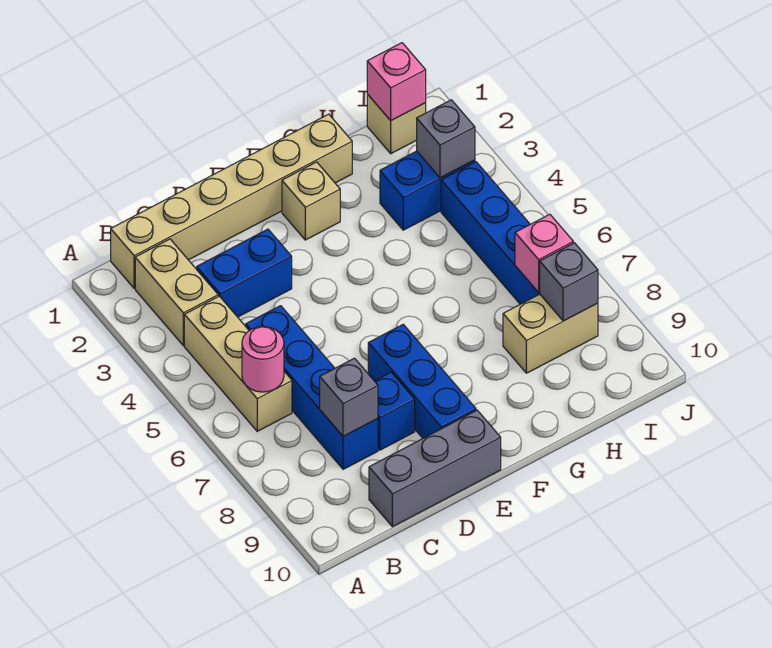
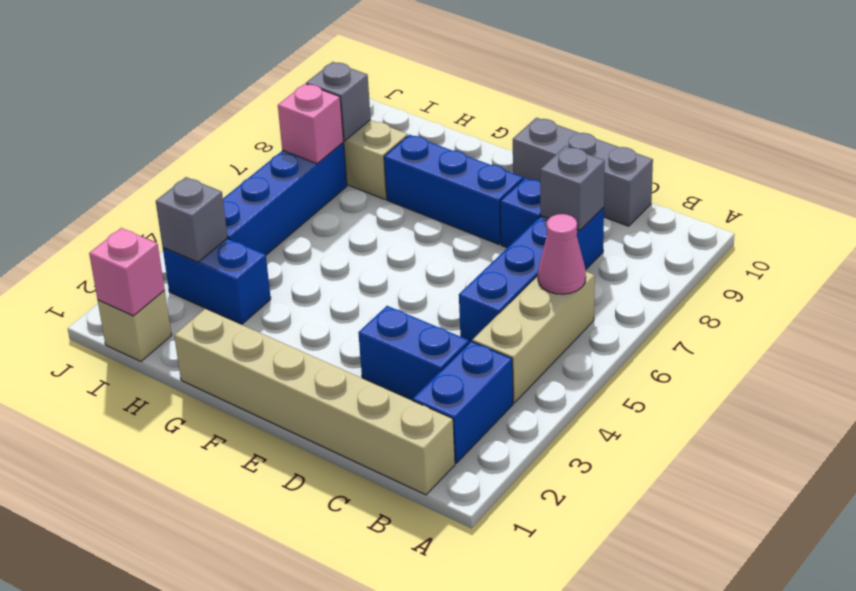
tan 1x2 brick [135,239,218,346] -> blue 1x2 brick [413,341,513,463]
pink 1x1 round brick [242,327,284,392] -> pink 1x1 cone [538,214,586,294]
blue 1x3 brick [368,324,476,438] -> blue 1x3 brick turned to [384,135,523,244]
tan 1x1 brick [282,162,340,240] -> none

